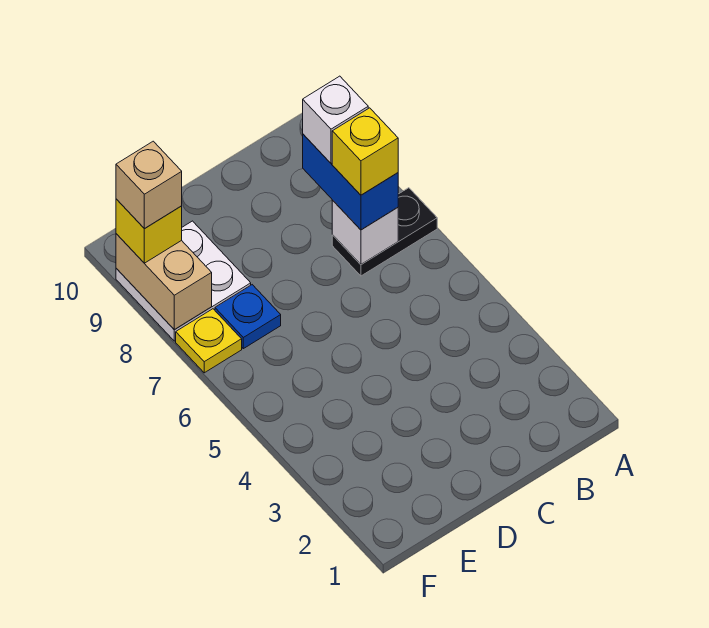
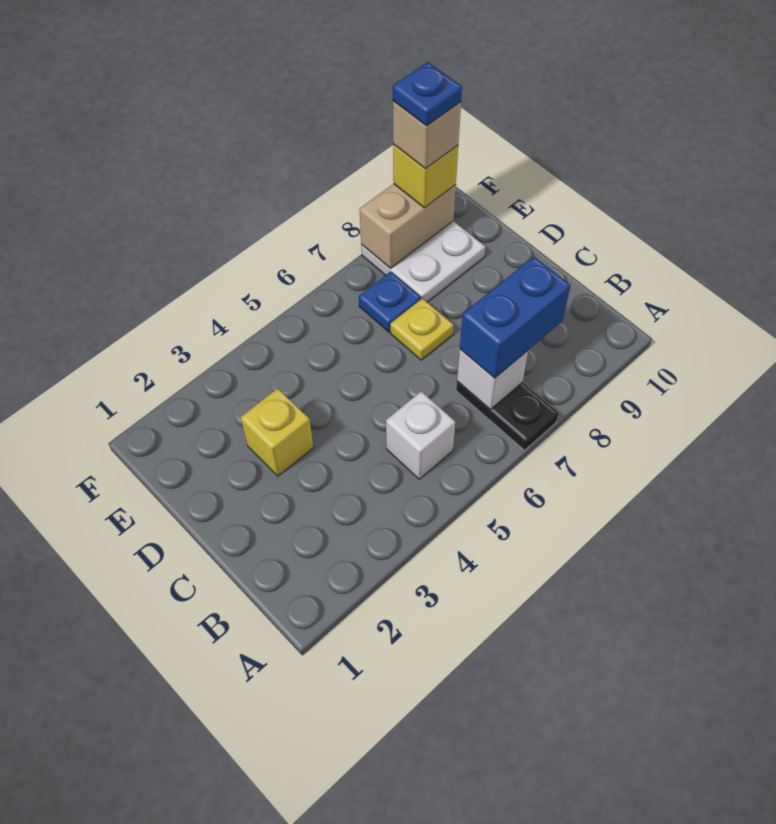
yellow 1x1 brick [332,108,398,195] -> yellow 1x1 brick moved to [240,388,314,476]
white 1x1 brick [303,76,368,163] -> white 1x1 brick moved to [386,391,455,479]
yellow 1x1 plate [176,309,242,373] -> yellow 1x1 plate moved to [390,298,454,360]
none -> blue 1x1 plate [393,62,462,126]

